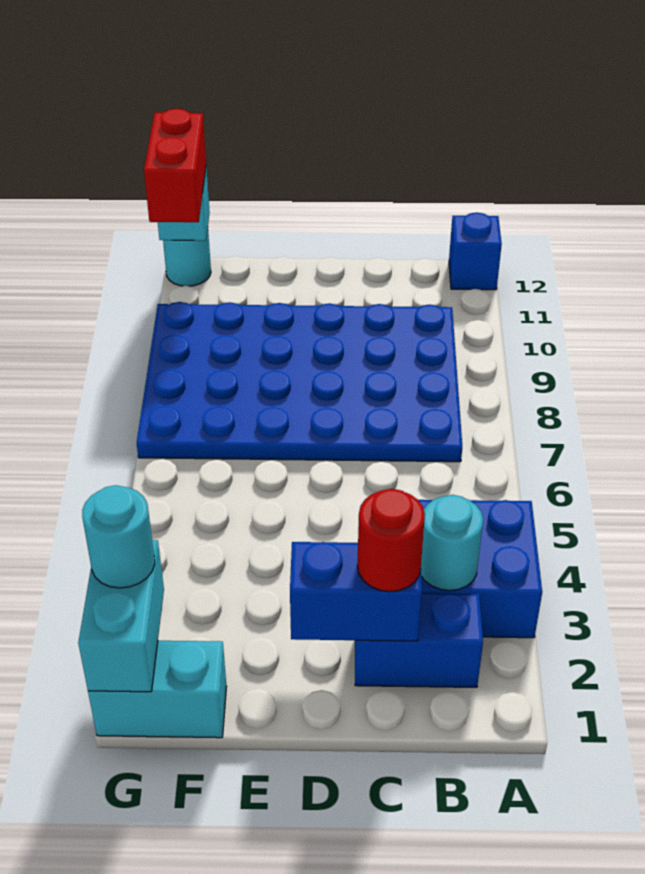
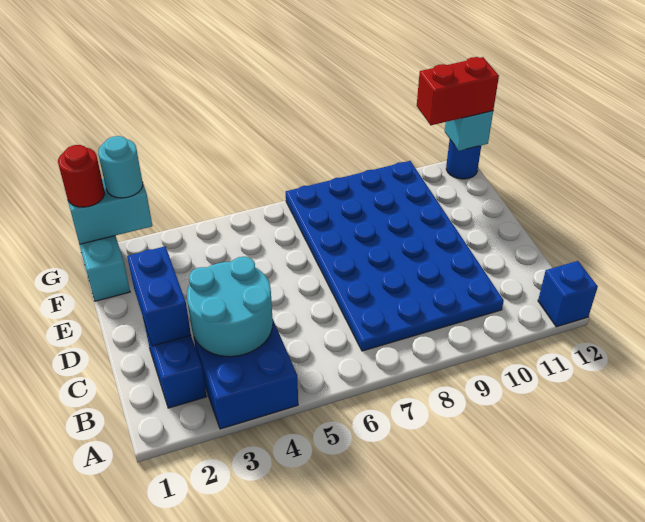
cyan 1x1 round brick [421,495,483,591] -> cyan 2x2 round brick [187,257,273,357]
red 1x1 round brick [357,489,425,592] -> red 1x1 round brick moved to [58,145,105,207]
cyan 1x1 round brick [163,230,211,286] -> blue 1x1 round brick [446,140,481,179]

